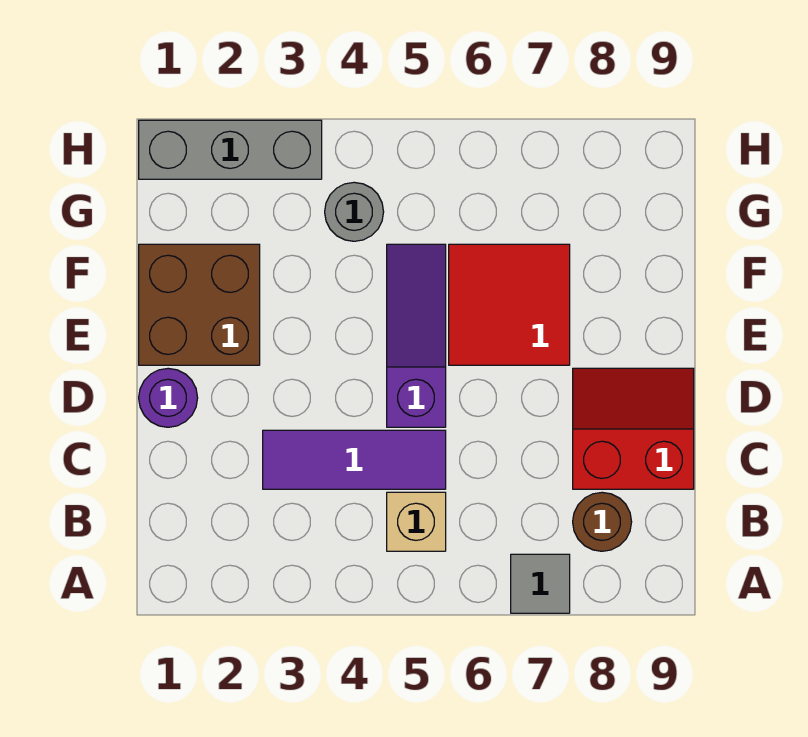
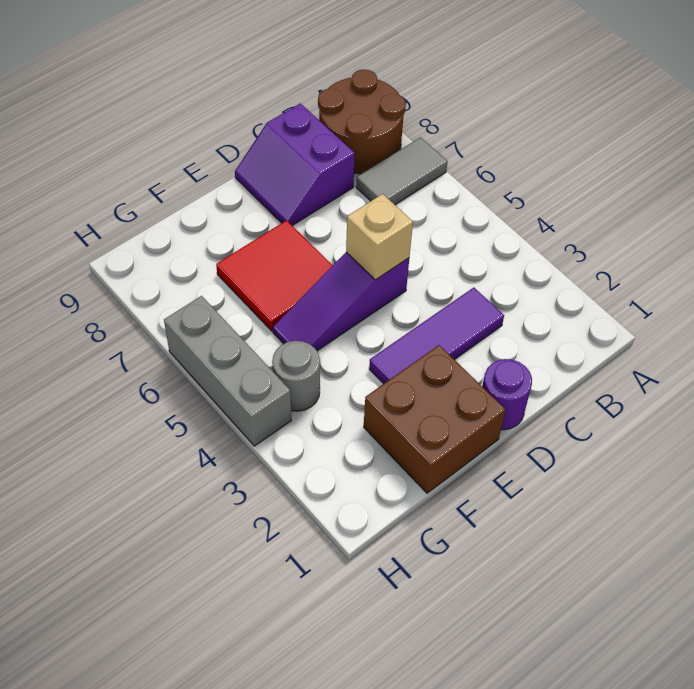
grey 1x1 tile [511,554,570,613] -> grey 1x2 tile [356,137,448,205]
tan 1x1 brick [387,492,446,551] -> tan 1x1 brick moved to [346,194,413,280]
brown 1x1 round brick [573,492,632,551] -> brown 2x2 round brick [318,70,406,174]
purple 1x3 tile [263,430,446,489] -> purple 1x3 tile turned to [369,288,504,384]
red 2x2 slope [573,368,694,489] -> purple 2x2 slope [235,103,355,226]
grey 1x3 brick [139,120,322,179] -> grey 1x3 brick moved to [164,296,291,446]

